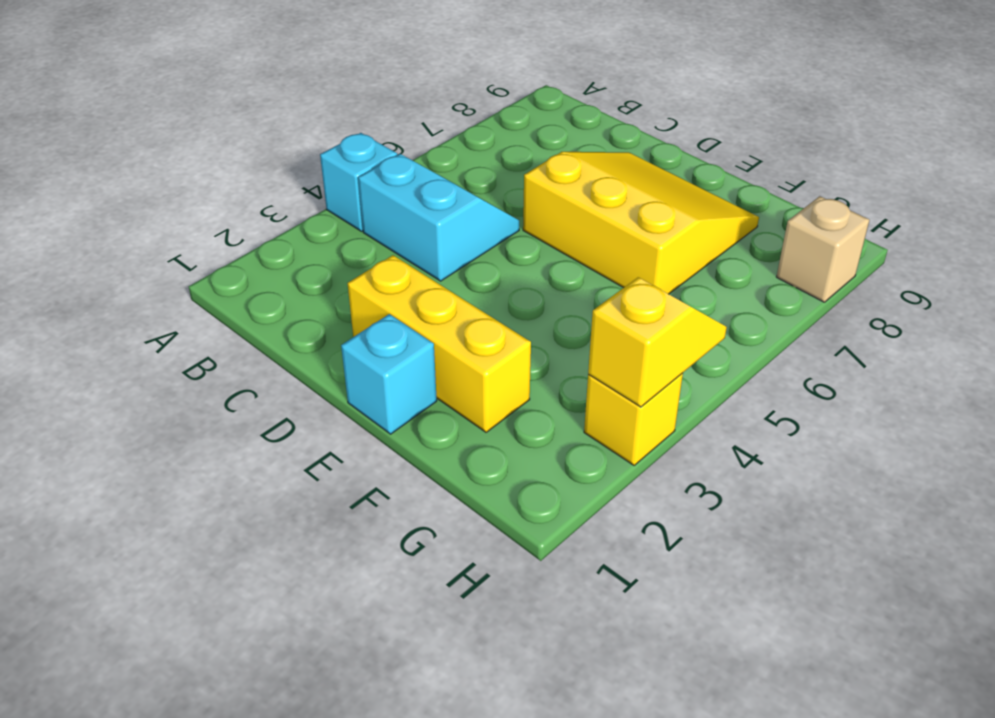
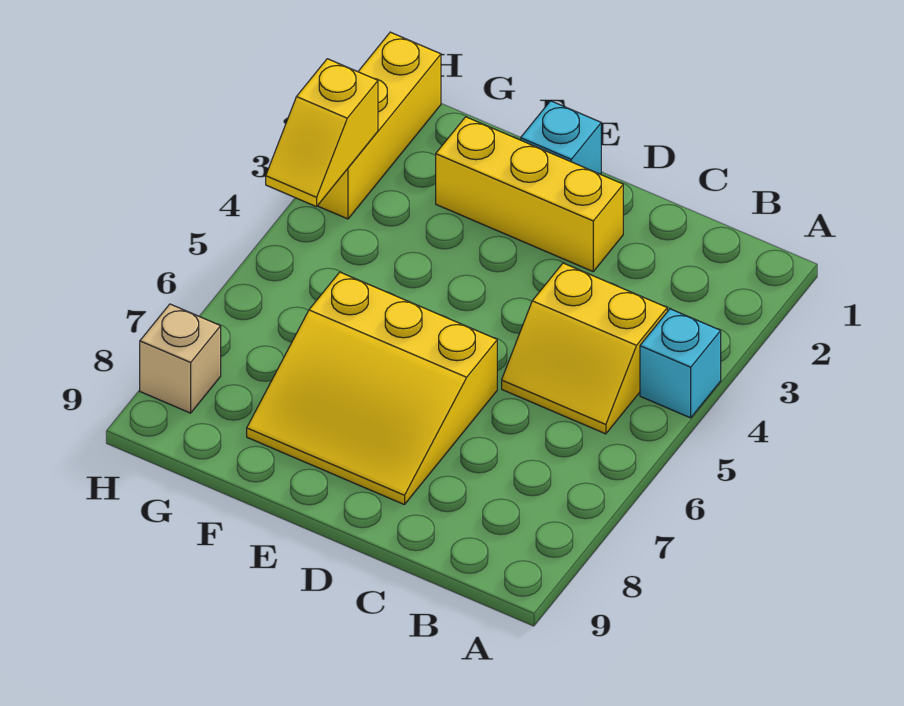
cyan 2x2 slope [358,154,519,281] -> yellow 2x2 slope [502,263,667,434]
yellow 1x1 brick [584,373,683,465] -> yellow 1x3 brick [318,32,441,219]

